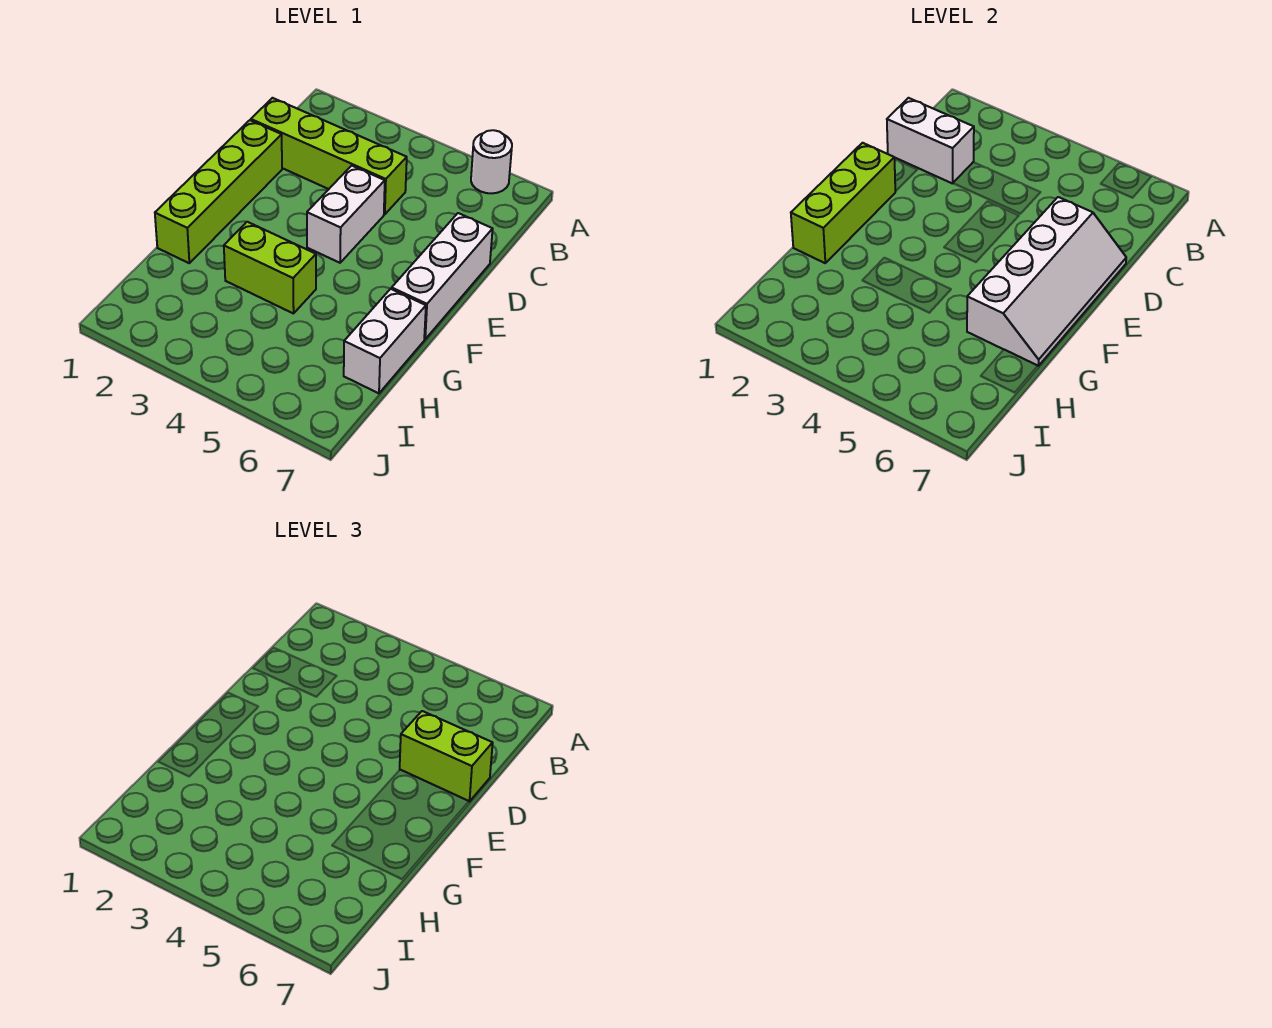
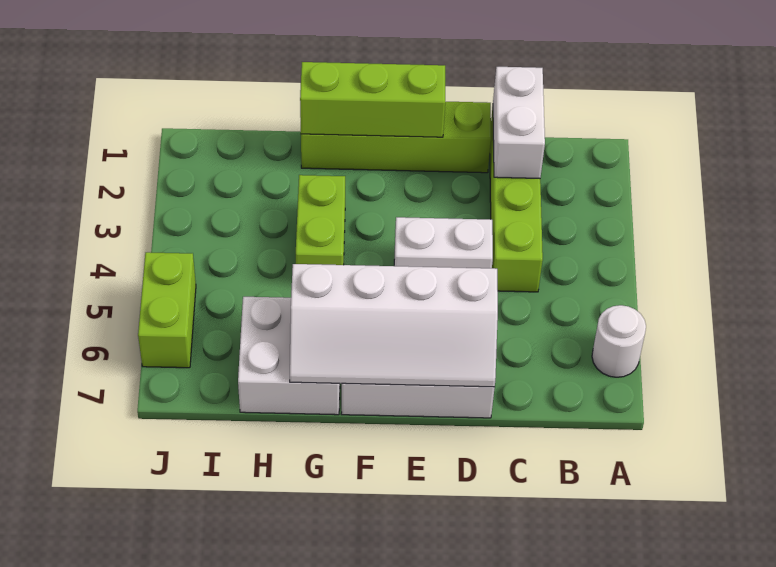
lime 1x2 brick [400,711,493,802] -> lime 1x2 brick moved to [138,252,196,368]
white 1x2 brick [344,289,426,393] -> white 2x2 brick [238,297,340,415]

